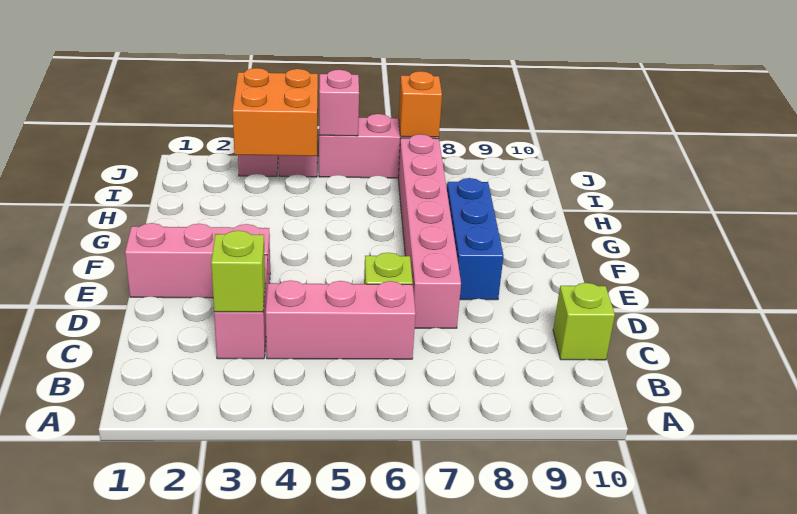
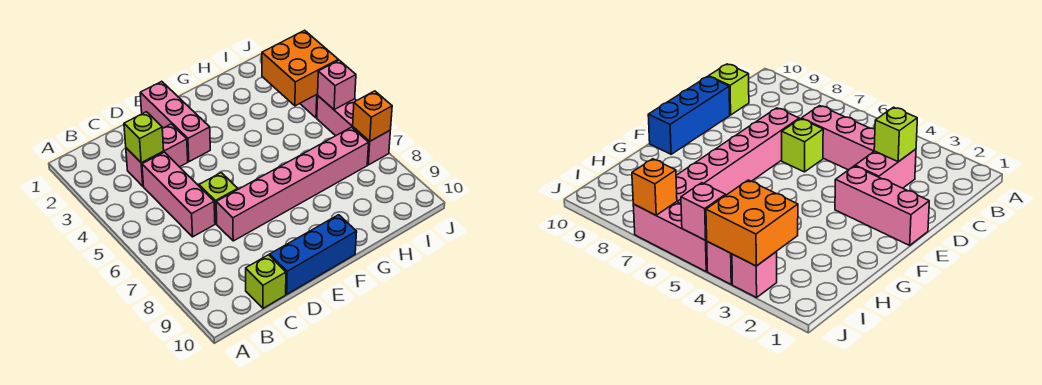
blue 1x3 brick [447,178,503,300] -> blue 1x3 brick moved to [270,215,357,294]

